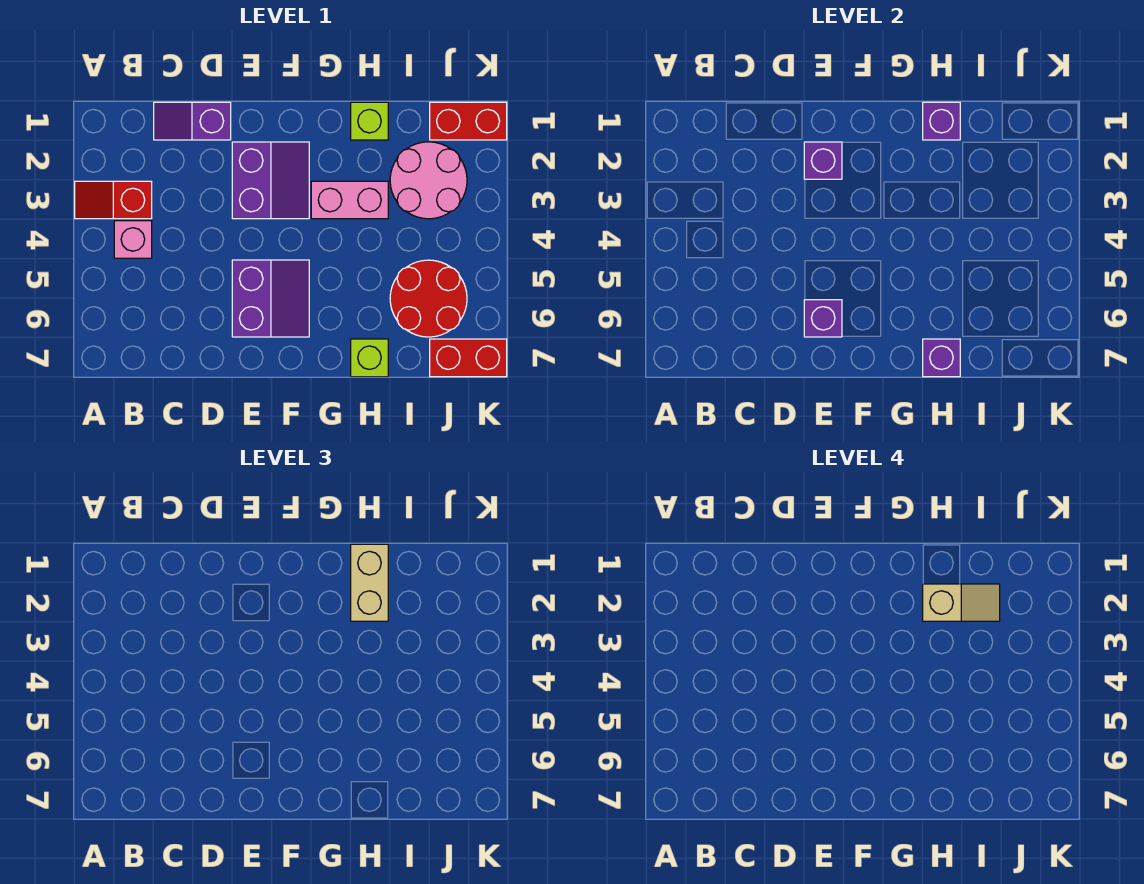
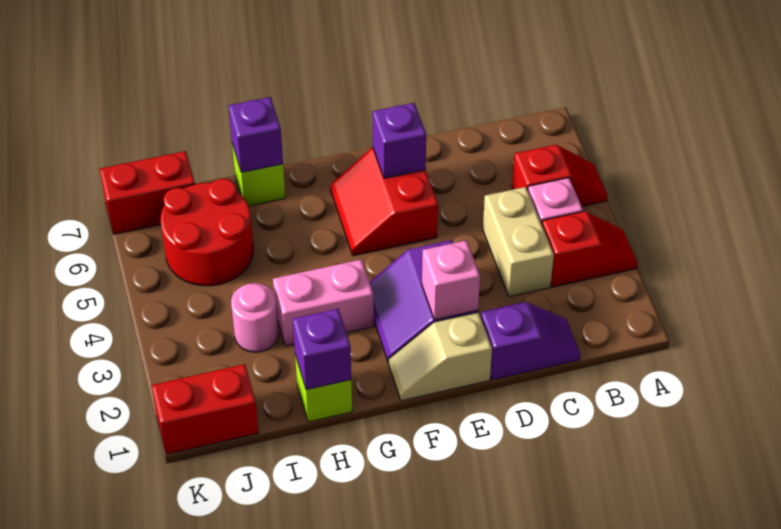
none -> red 1x2 slope [512,145,608,206]
purple 1x1 brick [804,142,842,179] -> pink 1x1 brick [422,240,480,320]
purple 2x2 slope [232,260,309,337] -> red 2x2 slope [331,147,438,256]
tan 1x2 brick [351,544,388,621] -> tan 1x2 brick moved to [483,187,554,297]
tan 1x2 slope [923,584,1000,621] -> tan 1x2 slope moved to [389,312,492,401]
pink 2x2 round brick [390,142,467,219] -> pink 1x1 round brick [231,283,279,352]

